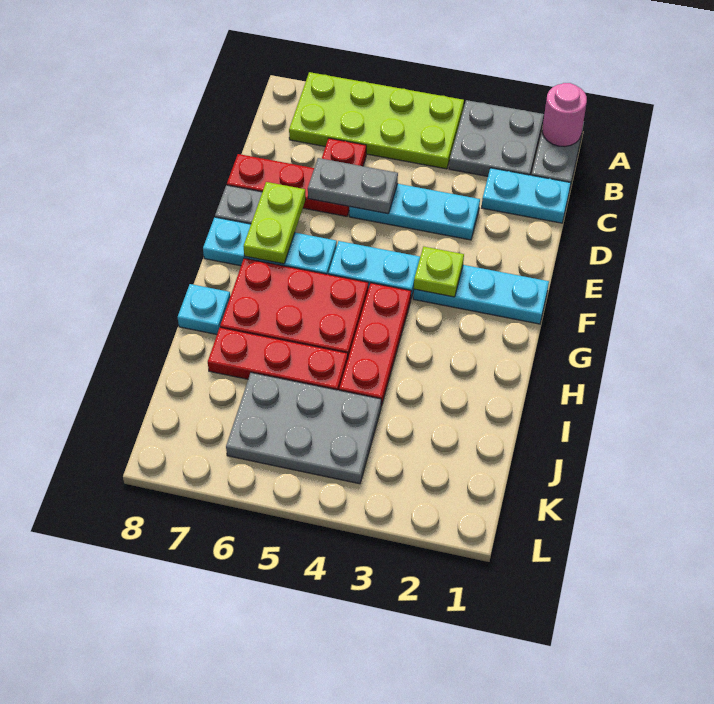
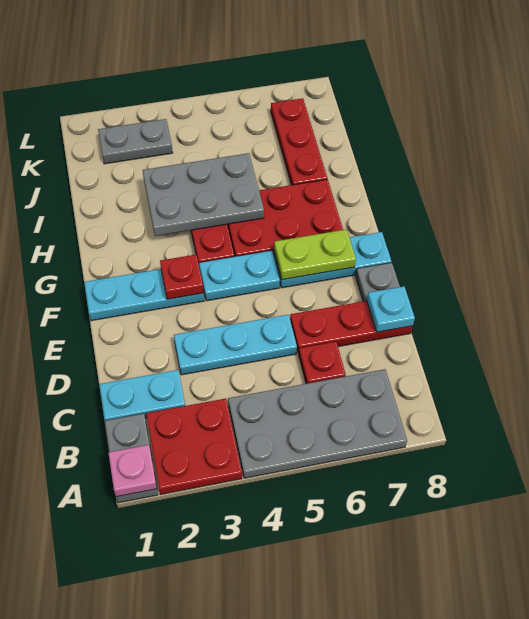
pink 1x1 round brick [542,83,587,147] -> pink 1x1 plate [108,445,157,497]
grey 2x2 plate [449,100,544,176] -> red 2x2 plate [146,399,242,495]
lime 2x4 plate [289,72,464,169] -> grey 2x4 plate [228,369,407,478]
grey 1x2 plate [308,158,398,214] -> grey 1x2 plate moved to [98,119,173,164]
lime 1x2 plate [243,182,306,264] -> lime 1x2 plate turned to [274,229,356,280]
lime 1x1 plate [414,246,464,297] -> red 1x1 plate [160,255,204,299]
cyan 1x1 plate [178,284,230,334] -> cyan 1x1 plate moved to [367,286,415,332]
red 1x3 plate [208,327,348,390] -> red 1x3 plate turned to [271,98,327,185]
grey 2x3 plate [226,373,381,484] -> grey 2x3 plate moved to [143,153,264,236]

